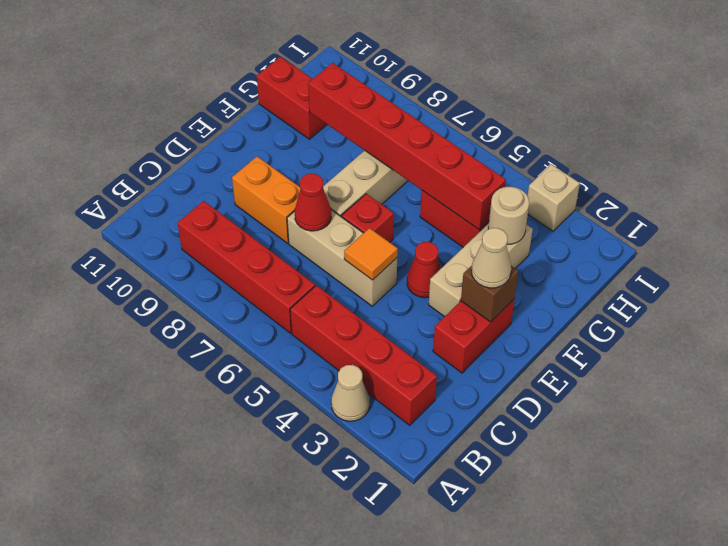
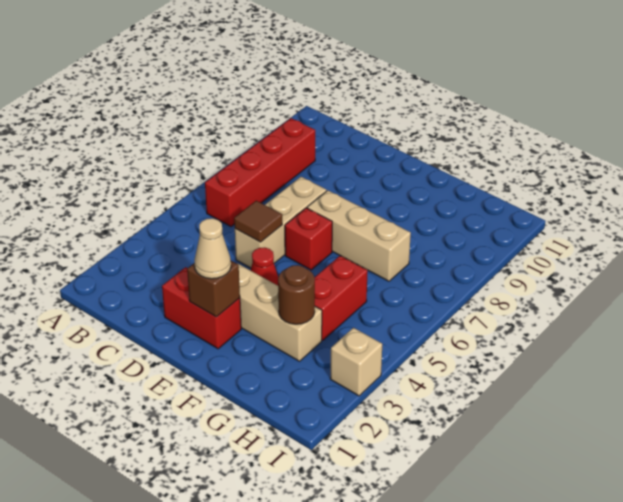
tan 1x1 cone [331,365,370,421] -> none
red 1x4 brick [290,285,437,425] -> none
orange 1x1 tile [344,228,398,280] -> brown 1x1 tile [234,201,282,242]
red 1x1 cone [295,174,331,231] -> none
orange 1x2 brick [232,156,300,243] -> none
tan 1x1 round brick [488,186,529,244] -> brown 1x1 round brick [278,265,315,324]
red 1x6 brick [308,63,506,230] -> none
red 1x2 brick [257,57,327,139] -> none

